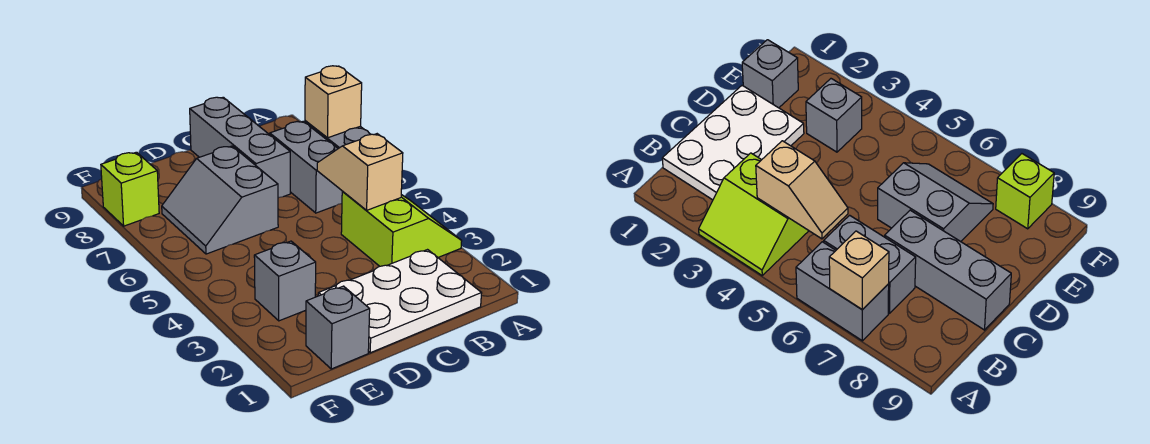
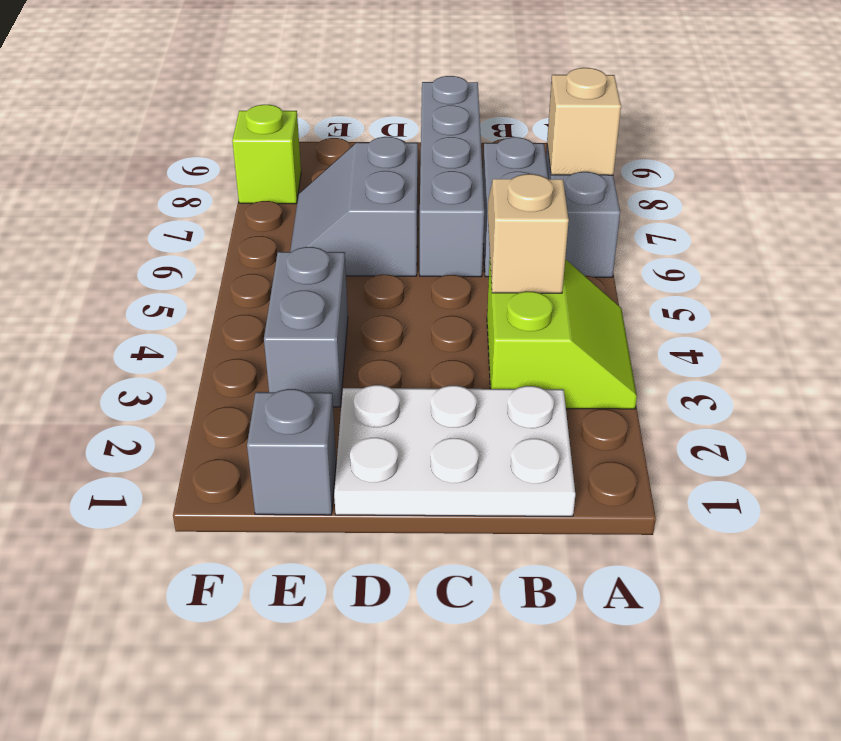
grey 1x3 brick [190,97,290,198] -> grey 1x4 brick [420,76,484,277]
grey 1x1 brick [254,241,316,321] -> grey 1x2 brick [264,247,348,407]

